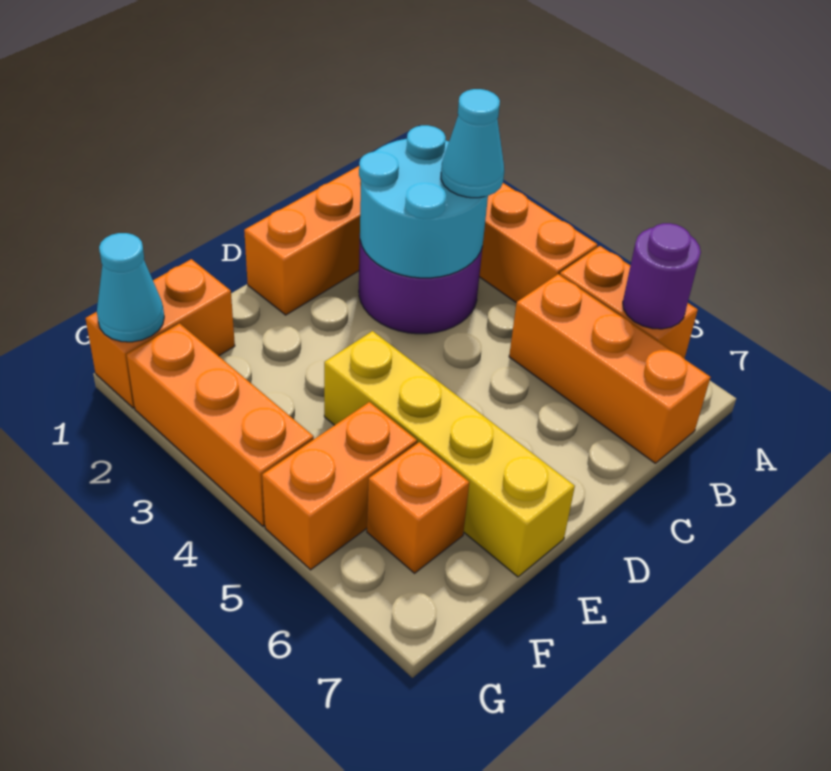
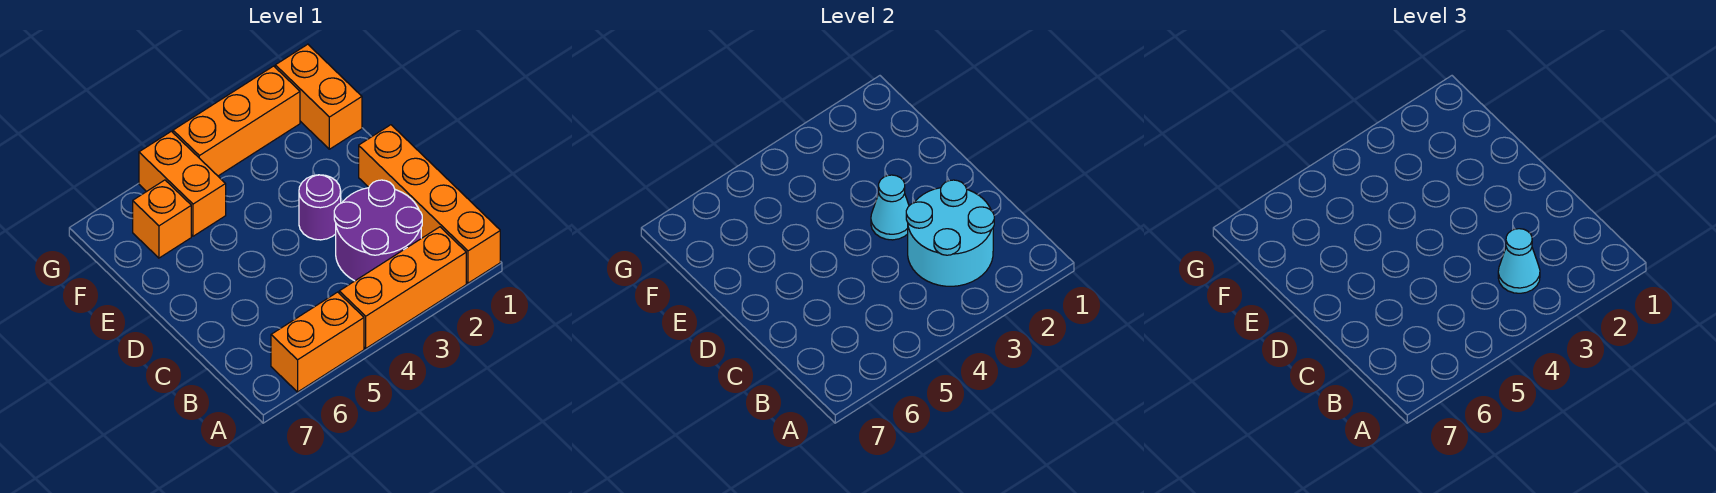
purple 1x1 round brick [623,223,701,329] -> purple 1x1 round brick moved to [299,175,341,240]
orange 1x3 brick [509,274,711,463] -> none
yellow 1x4 brick [324,331,575,577] -> none
cyan 1x1 cone [97,233,164,342] -> cyan 1x1 cone moved to [871,175,909,240]

